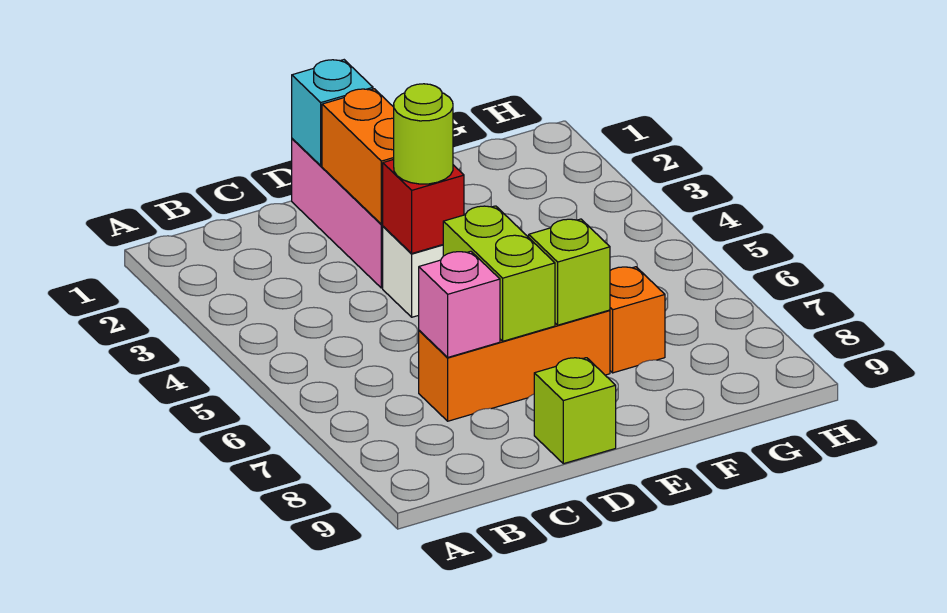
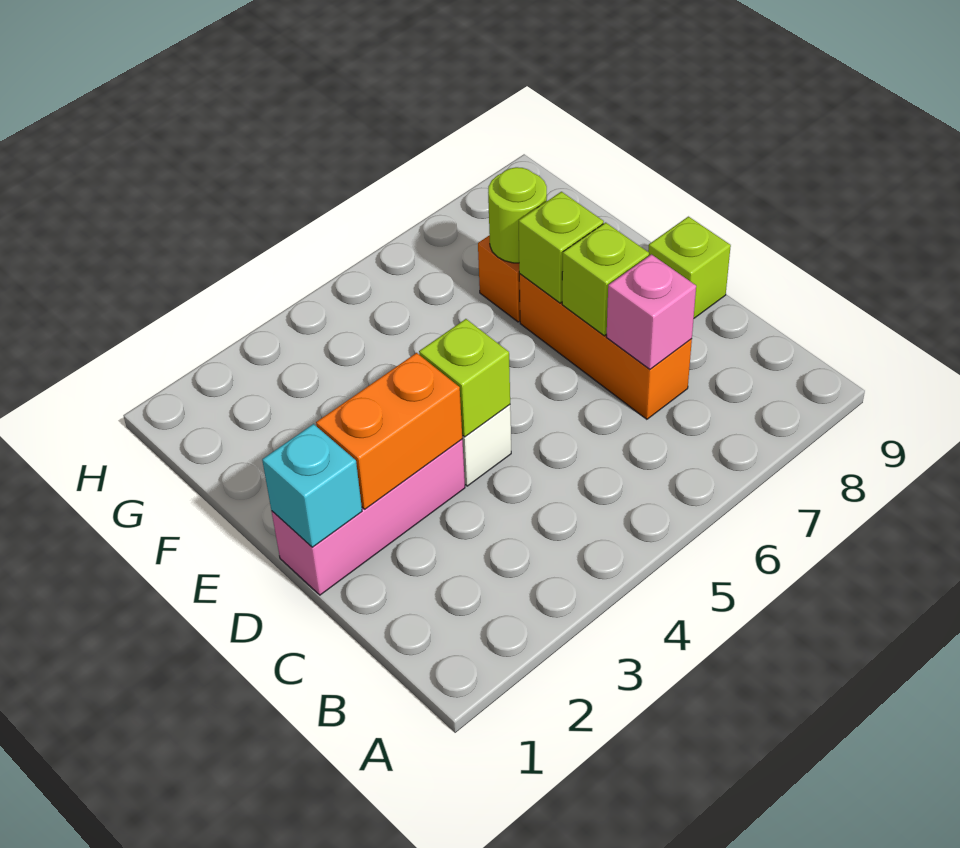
red 1x1 brick [383,159,464,253] -> lime 1x1 brick [419,319,510,437]
lime 1x1 round brick [394,84,453,184] -> lime 1x1 round brick moved to [488,167,547,263]
lime 1x2 brick [443,206,555,341] -> lime 1x1 brick [562,223,649,336]

